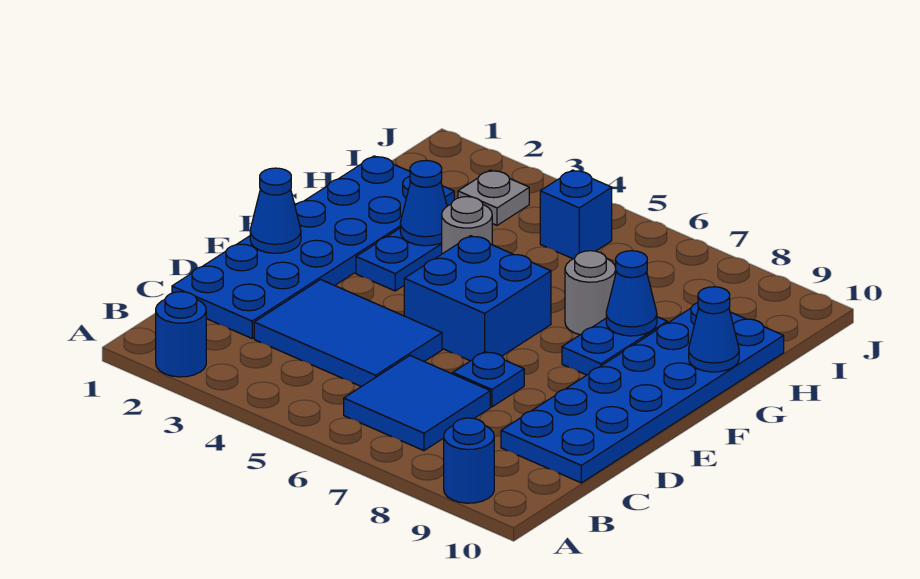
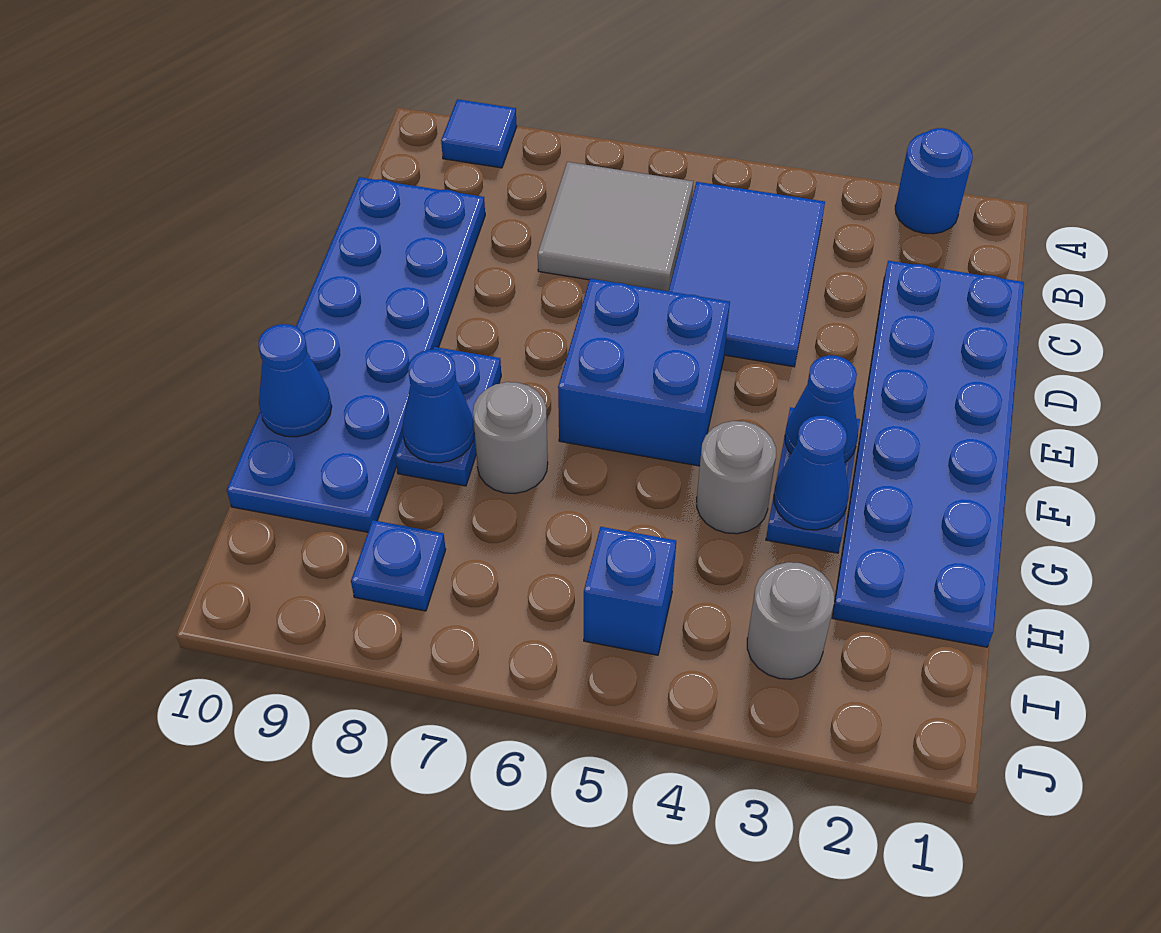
blue 1x1 round brick [444,418,494,503] -> blue 1x1 tile [441,99,517,168]
blue 2x2 tile [344,356,490,451] -> grey 2x2 tile [538,162,693,291]
blue 2x3 tile [254,280,442,387] -> blue 2x3 tile turned to [669,182,825,367]
blue 1x1 plate [453,352,524,407] -> blue 1x1 plate moved to [351,520,446,611]
blue 1x1 cone [250,168,301,253] -> blue 1x1 cone moved to [785,355,858,462]
grey 1x1 plate [458,170,529,225] -> grey 1x1 round brick [747,562,834,679]

